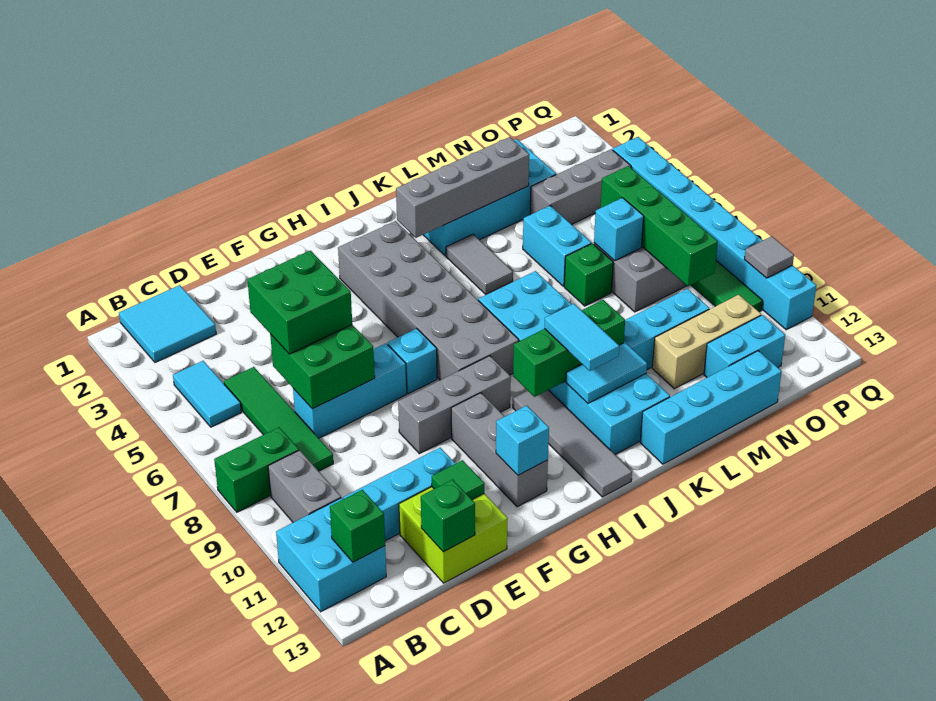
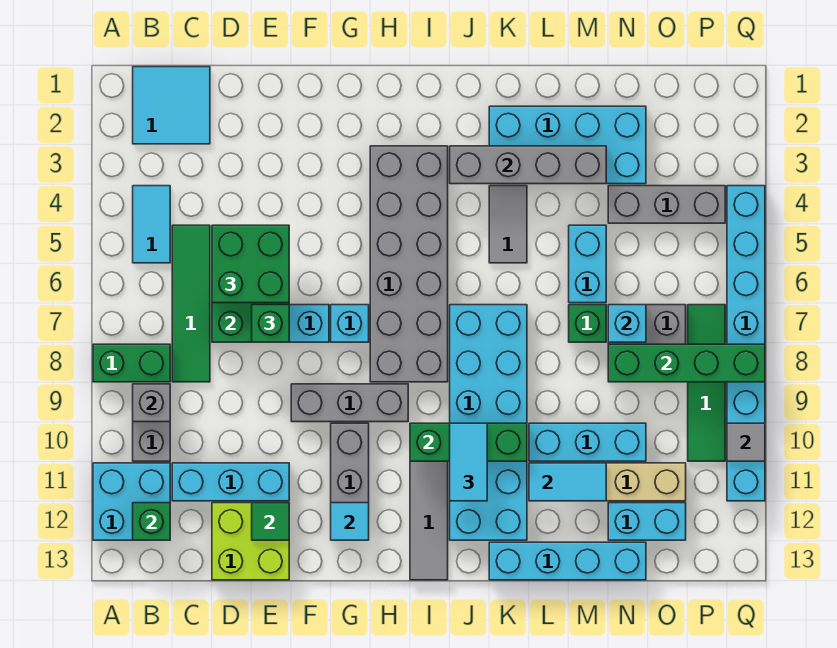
none -> grey 1x1 brick [133,384,170,422]
green 1x1 brick [421,480,475,552] -> green 1x1 brick moved to [252,305,289,342]
cyan 1x1 brick [496,405,549,475] -> cyan 1x1 tile [331,503,369,540]
cyan 1x2 tile [566,343,647,403] -> cyan 1x2 tile moved to [529,463,606,501]
green 1x4 brick [601,166,718,286] -> green 1x4 brick turned to [608,344,765,382]

